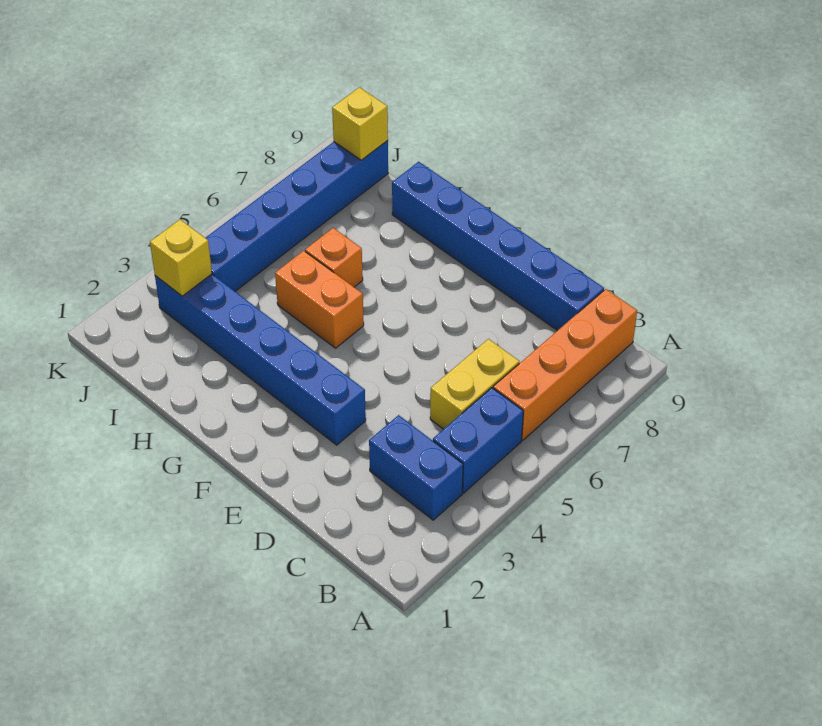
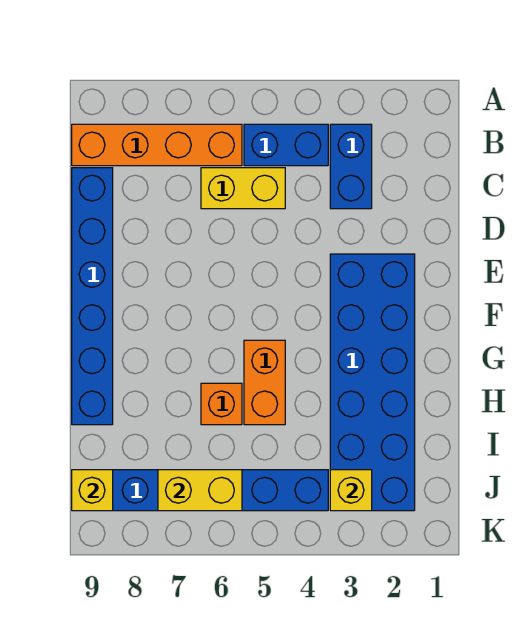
blue 1x6 brick [155,274,366,445] -> blue 2x6 brick [330,254,415,511]
none -> yellow 1x2 brick [158,470,242,511]

